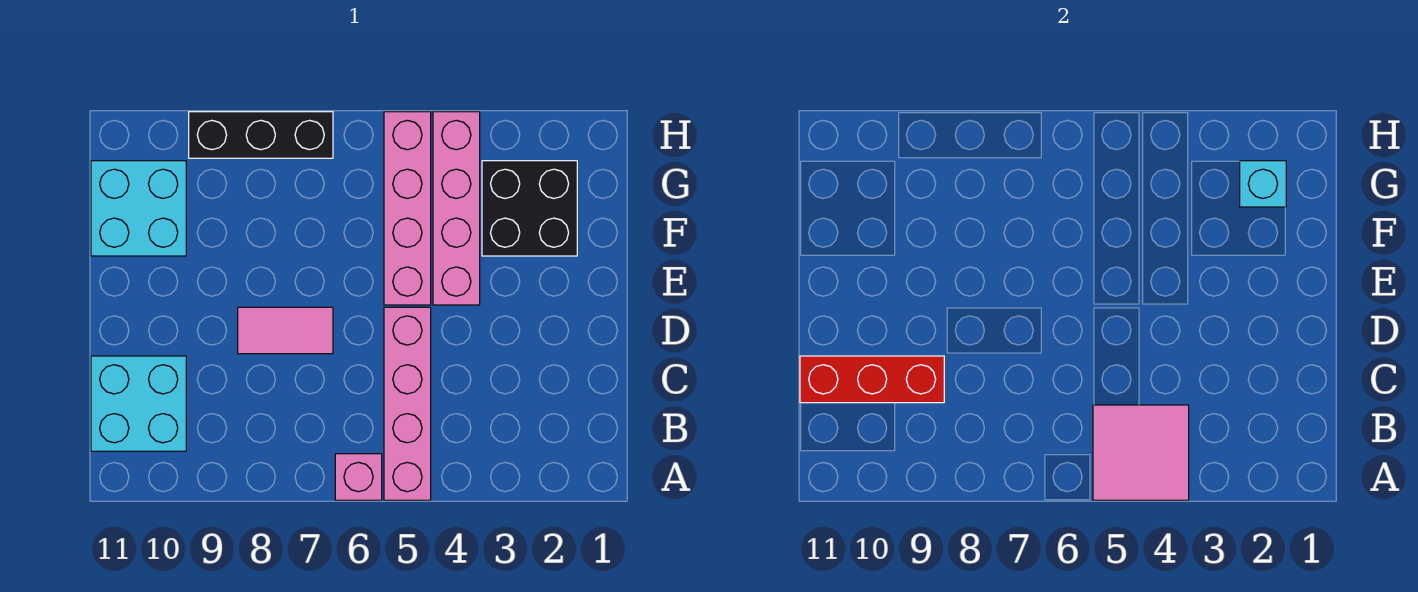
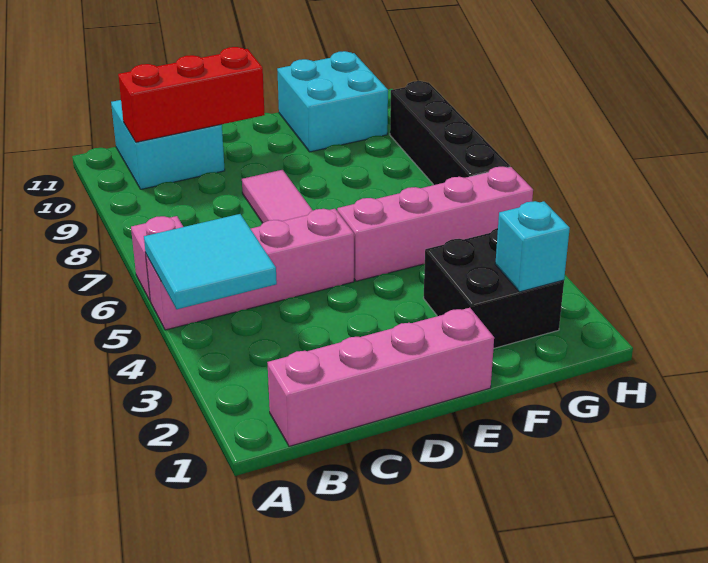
pink 2x2 tile [1093,405,1189,500] -> cyan 2x2 tile [144,214,277,309]
red 1x3 brick [800,356,944,403] -> red 1x3 brick turned to [118,47,265,142]
pink 1x4 brick [433,112,480,305] -> pink 1x4 brick moved to [267,308,494,446]
black 1x3 brick [189,112,333,158] -> black 1x4 brick [390,81,510,185]

